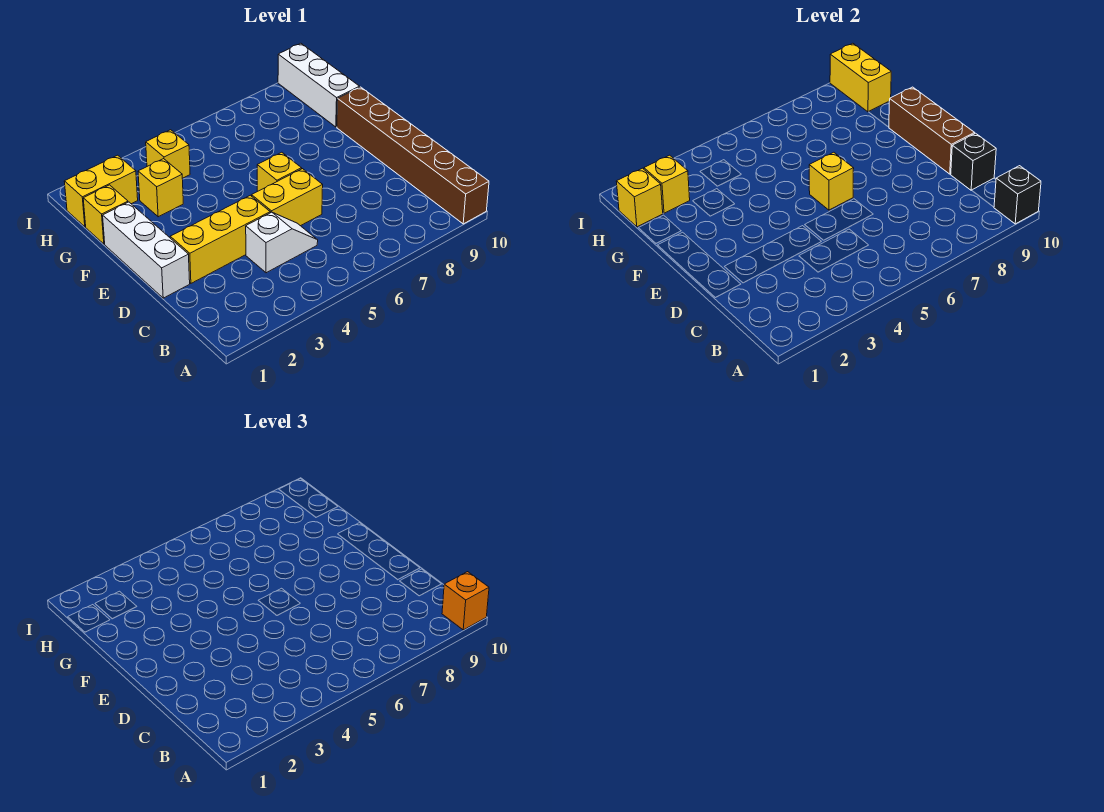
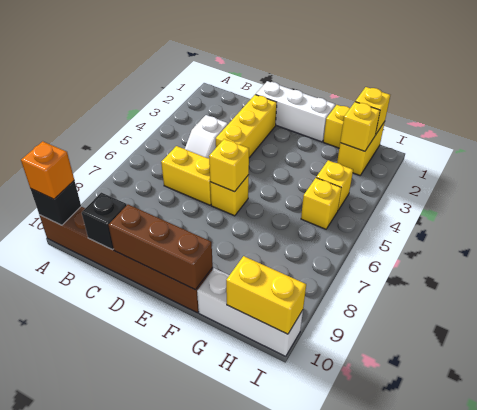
yellow 1x2 brick [252,169,323,226] -> yellow 1x2 brick turned to [161,146,211,205]
yellow 1x1 brick [138,159,183,217] -> yellow 1x1 brick moved to [301,178,341,229]

